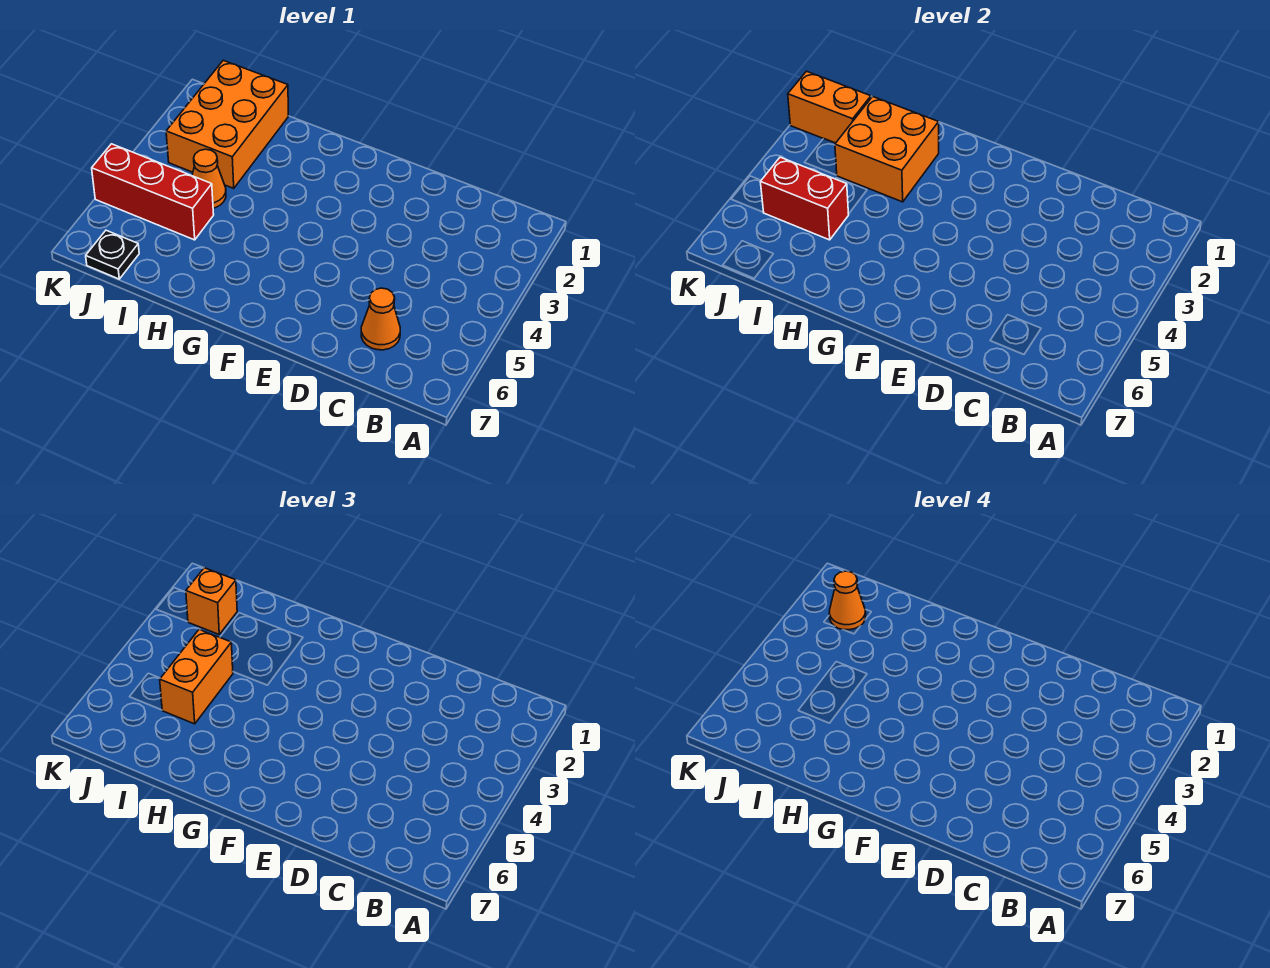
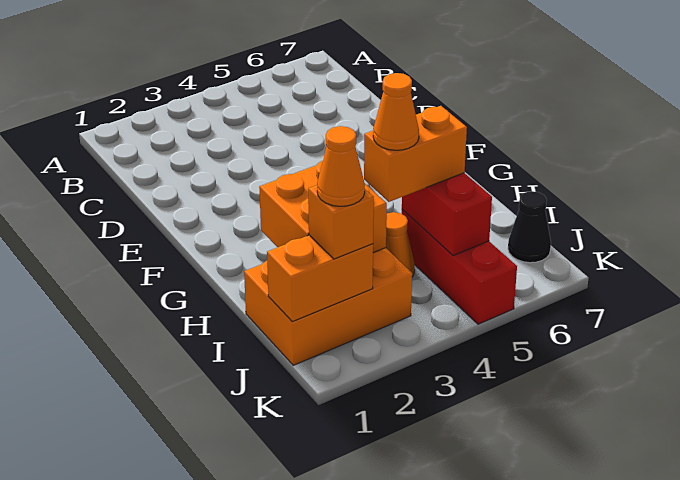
orange 1x1 cone [361,288,400,350] -> orange 1x1 cone moved to [373,73,419,150]
orange 1x2 brick [788,71,871,143] -> orange 1x2 brick turned to [267,235,373,322]
black 1x1 plate [86,230,139,279] -> black 1x1 cone [508,191,551,263]

